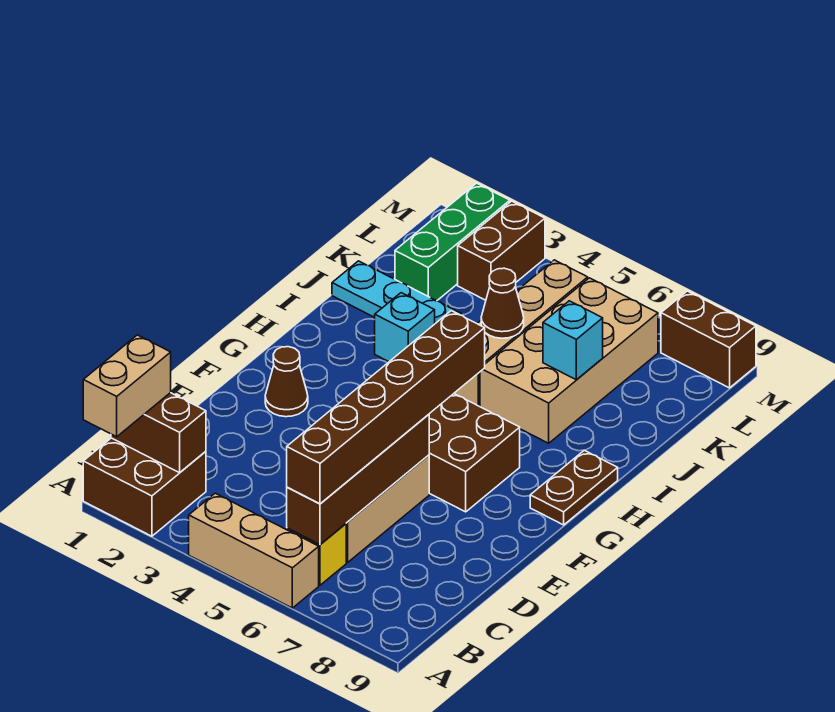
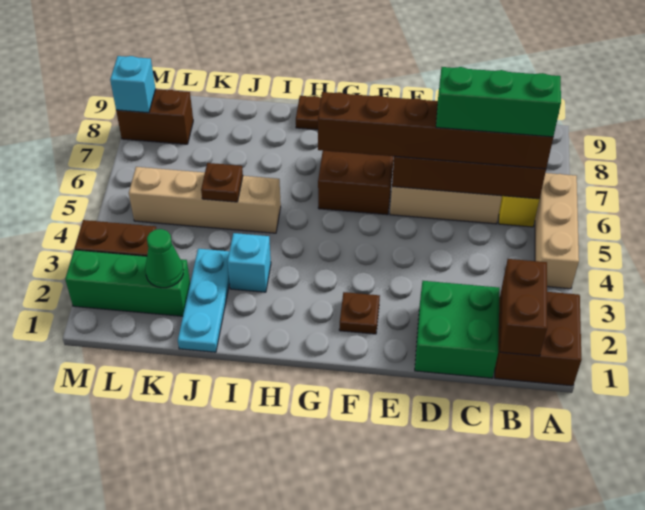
tan 1x2 brick [83,335,171,437] -> none
none -> green 1x3 brick [436,67,561,137]
none -> green 2x2 brick [415,281,500,378]
brown 1x1 cone [265,347,308,417] -> brown 1x1 plate [339,292,380,334]
tan 2x4 brick [480,278,658,443] -> none
brown 1x1 cone [481,268,524,338] -> brown 1x1 plate [201,163,243,202]
cyan 1x1 brick [543,301,603,380] -> cyan 1x1 brick moved to [110,56,156,113]
none -> green 1x1 cone [145,229,183,288]
brown 1x2 brick [661,291,756,388] -> brown 1x2 brick turned to [116,89,193,144]

